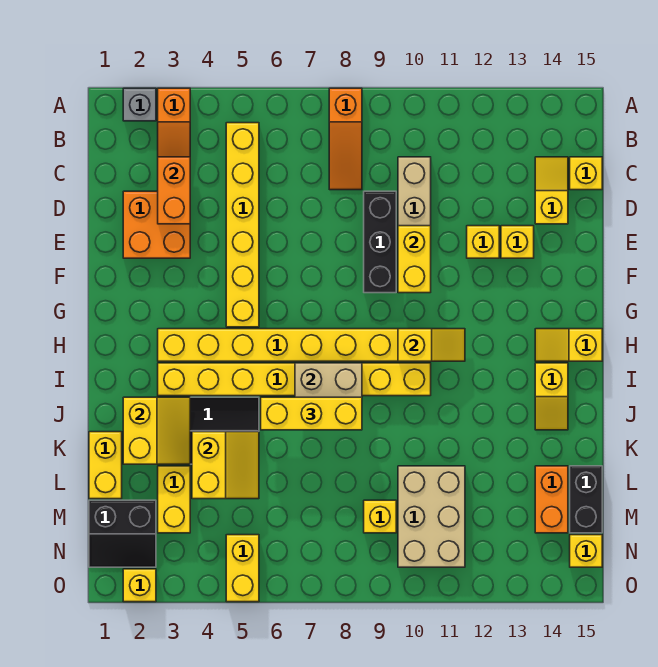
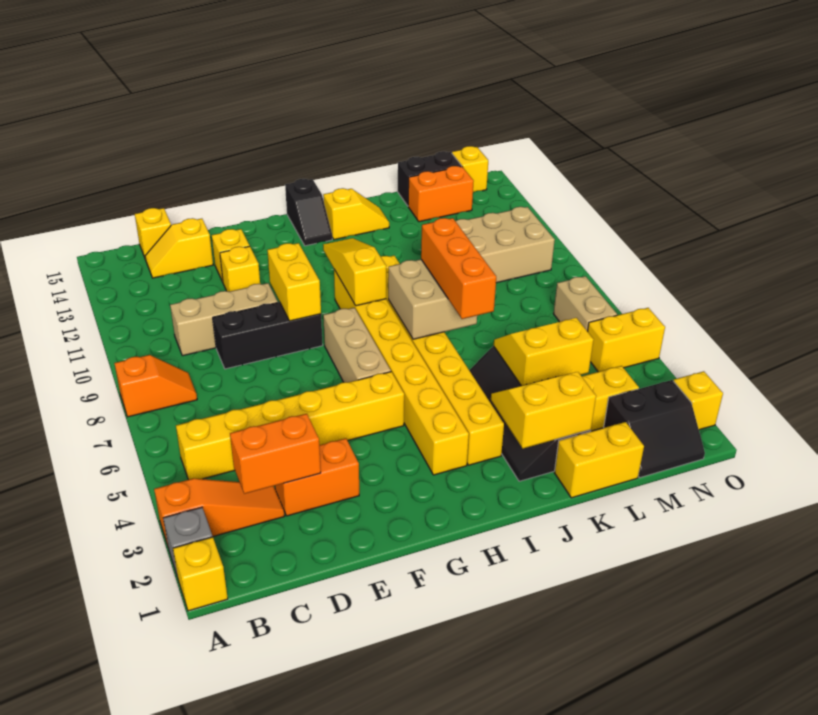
orange 1x3 slope [329,88,362,190] -> orange 1x2 slope [114,355,197,417]
orange 2x2 brick [123,191,190,258] -> orange 1x2 brick [275,438,359,516]
yellow 1x2 brick [398,226,431,293] -> yellow 1x2 brick turned to [267,243,321,321]
none -> tan 1x3 brick [323,308,391,382]
yellow 1x2 slope [398,329,465,361] -> yellow 1x3 slope [323,238,386,306]
yellow 1x2 slope [535,329,602,361] -> black 1x2 slope [285,179,332,246]
yellow 1x3 brick [261,397,362,430] -> orange 1x3 brick [421,218,496,319]
black 2x2 slope [89,500,156,567] -> black 2x2 slope turned to [604,380,705,478]
yellow 1x1 brick [364,500,396,533] -> yellow 1x1 brick moved to [173,537,228,611]
none -> tan 1x2 brick [554,276,617,331]

